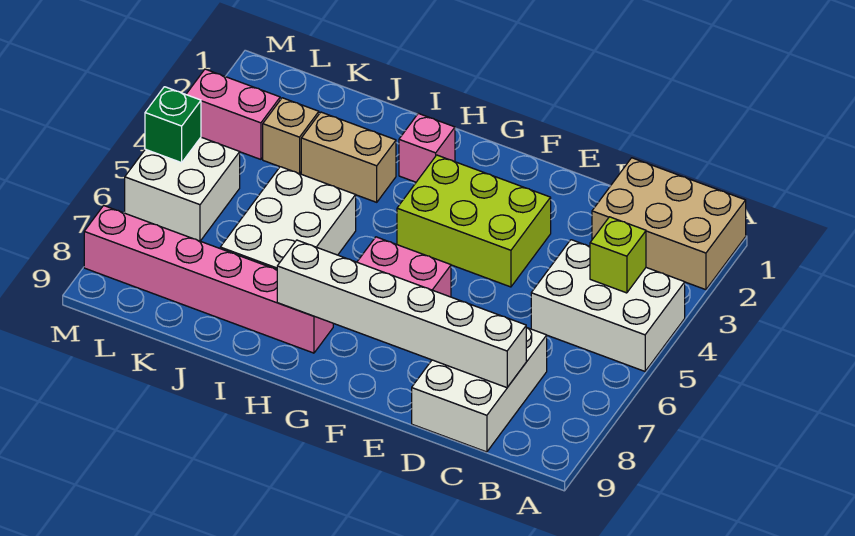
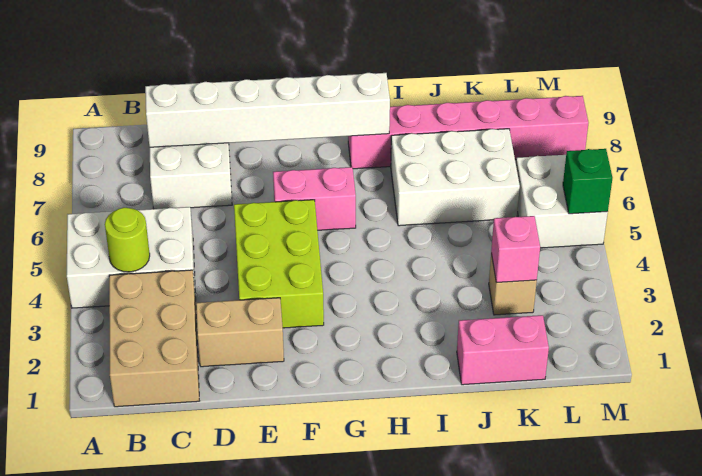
tan 2x3 brick [592,158,746,290] -> tan 2x3 brick turned to [109,270,199,407]
lime 1x1 brick [590,217,646,293] -> lime 1x1 round brick [105,207,150,272]
lime 2x3 brick [397,155,551,287] -> lime 2x3 brick turned to [234,200,324,328]
pink 1x1 brick [399,113,455,182] -> pink 1x1 brick moved to [491,216,540,283]
tan 1x2 brick [301,112,396,202] -> tan 1x2 brick moved to [196,298,284,367]
white 2x3 brick [220,167,356,270] -> white 2x3 brick turned to [391,129,520,226]
pink 1x2 brick [186,69,281,159] -> pink 1x2 brick moved to [457,315,549,385]

